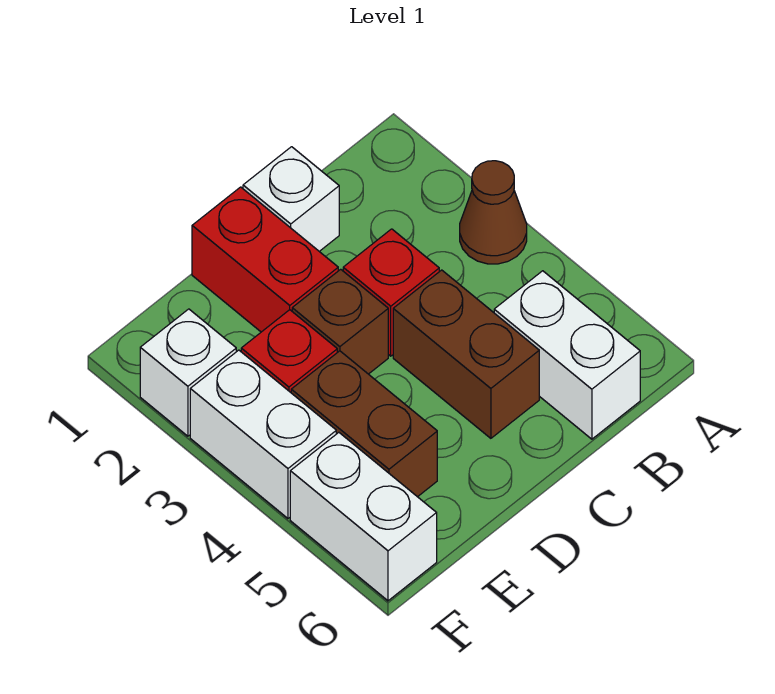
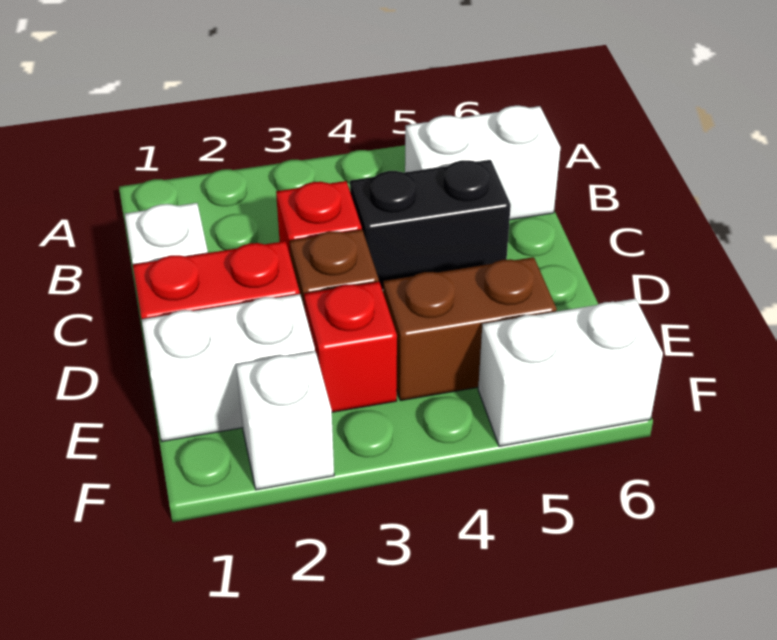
brown 1x1 cone [460,161,527,264] -> none
brown 1x2 brick [393,270,539,438] -> black 1x2 brick [350,160,511,290]
white 1x2 brick [190,350,336,518] -> white 1x2 brick moved to [142,294,315,441]

